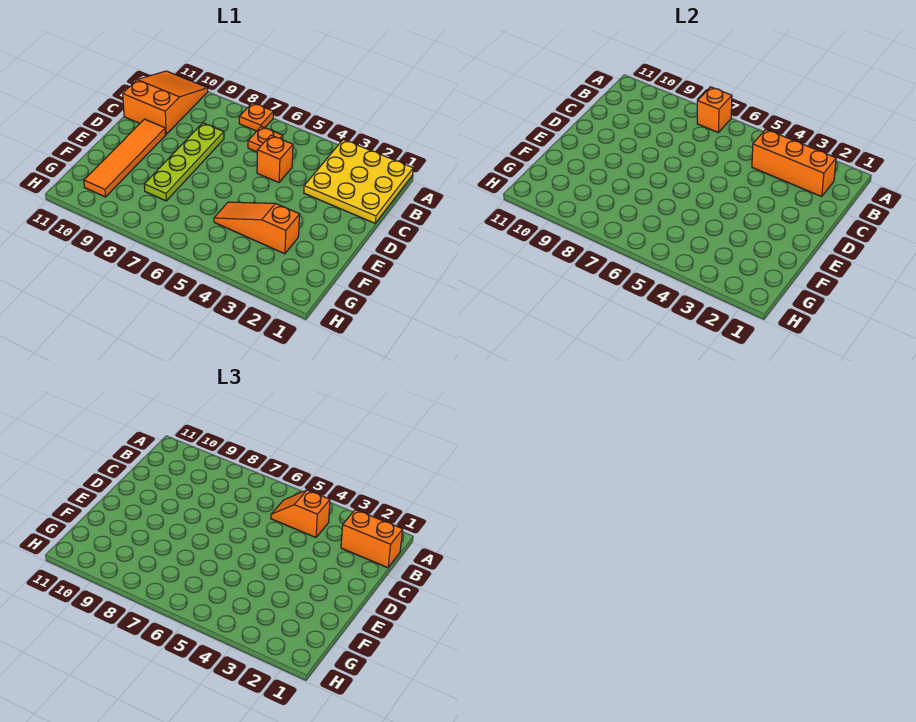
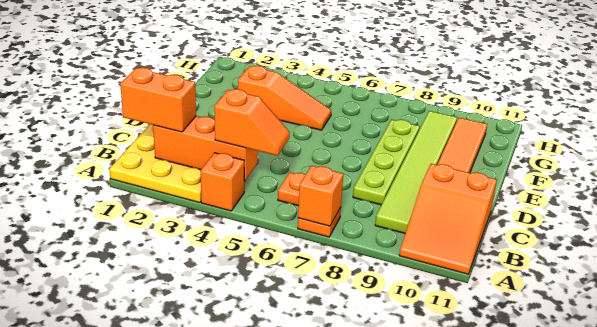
none -> lime 1x6 tile [375,111,457,233]
orange 1x1 brick [257,135,293,182] -> orange 1x1 brick moved to [201,153,244,211]

